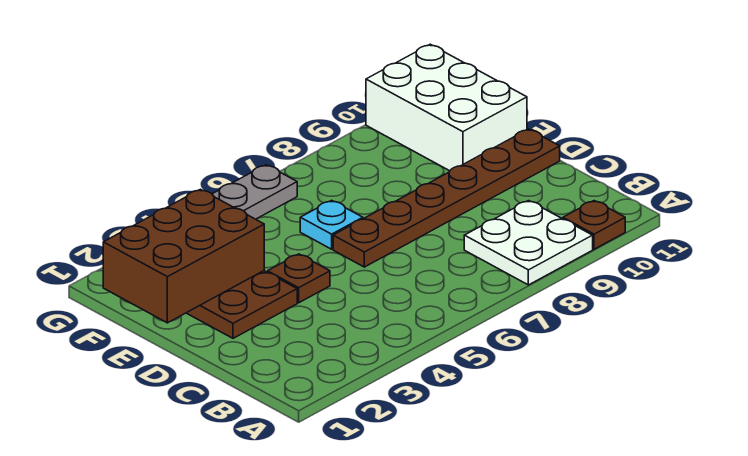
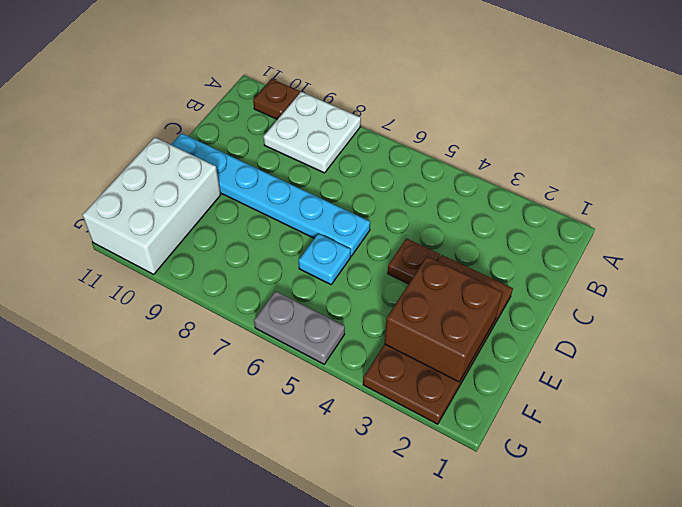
brown 1x6 plate [333,129,560,267] -> cyan 1x6 plate [171,133,370,256]
brown 2x3 brick [103,189,264,323] -> brown 2x2 brick [384,256,503,382]

